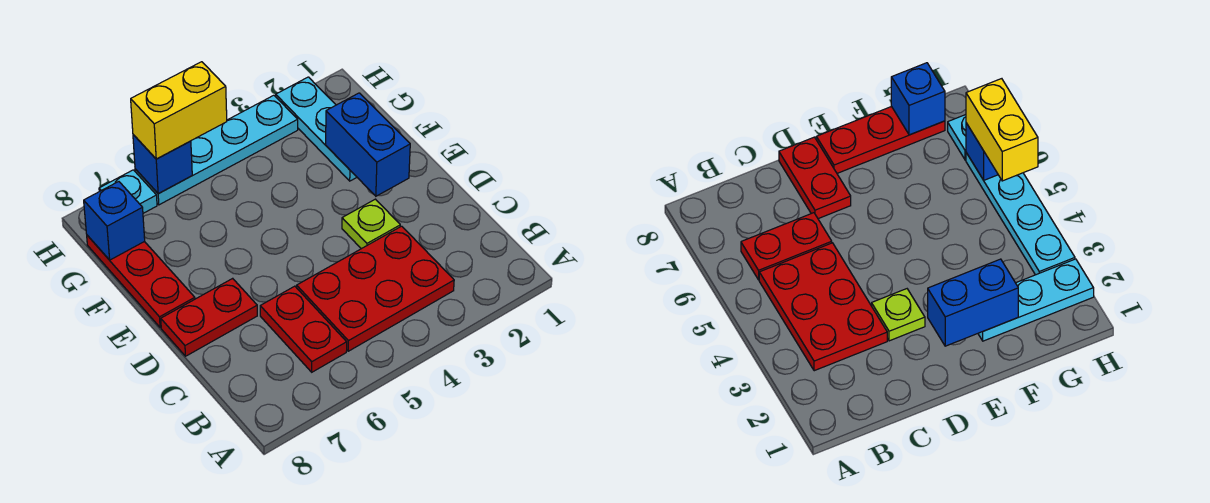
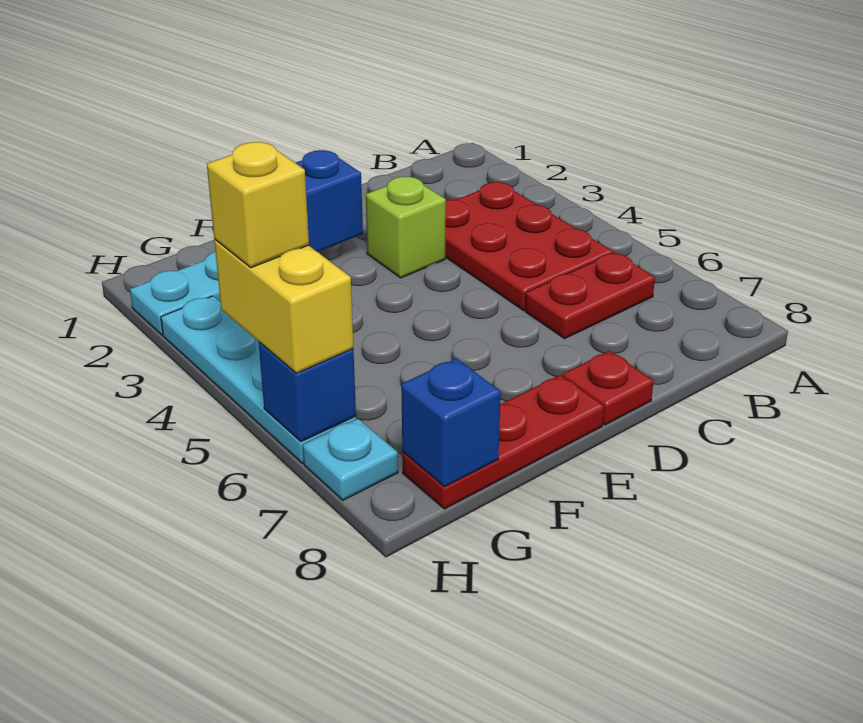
lime 1x1 plate [342,199,400,249] -> lime 1x1 brick [366,177,446,278]
red 1x2 plate [161,278,257,356] -> red 1x1 plate [563,351,653,425]
none -> yellow 1x1 brick [207,142,309,268]

